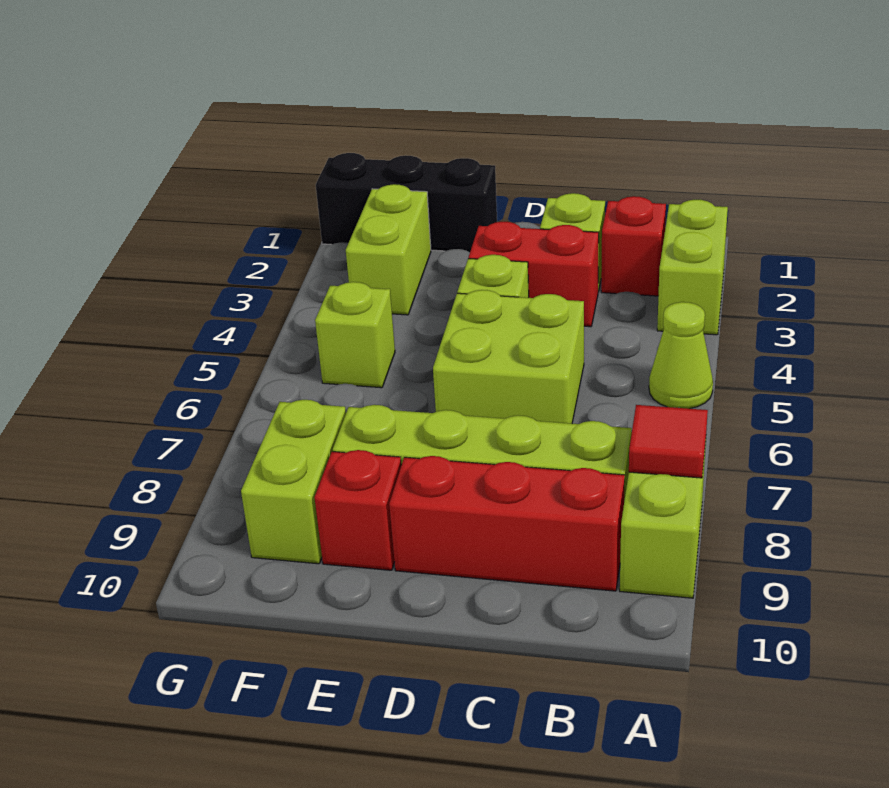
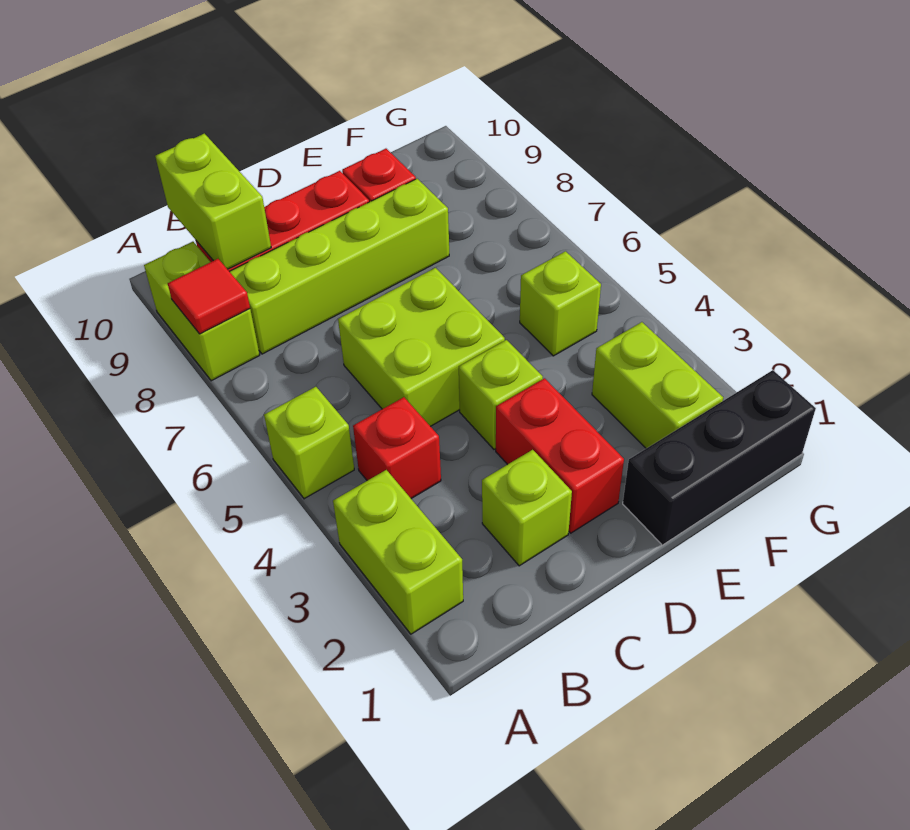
lime 1x1 cone [649,302,713,409] -> lime 1x1 brick [264,387,354,499]
red 1x1 brick [601,196,666,296] -> red 1x1 brick moved to [353,397,441,499]
red 1x2 brick [469,222,599,327] -> red 1x2 brick turned to [496,378,624,533]
lime 1x2 brick [241,400,346,564] -> lime 1x2 brick moved to [155,134,271,269]

